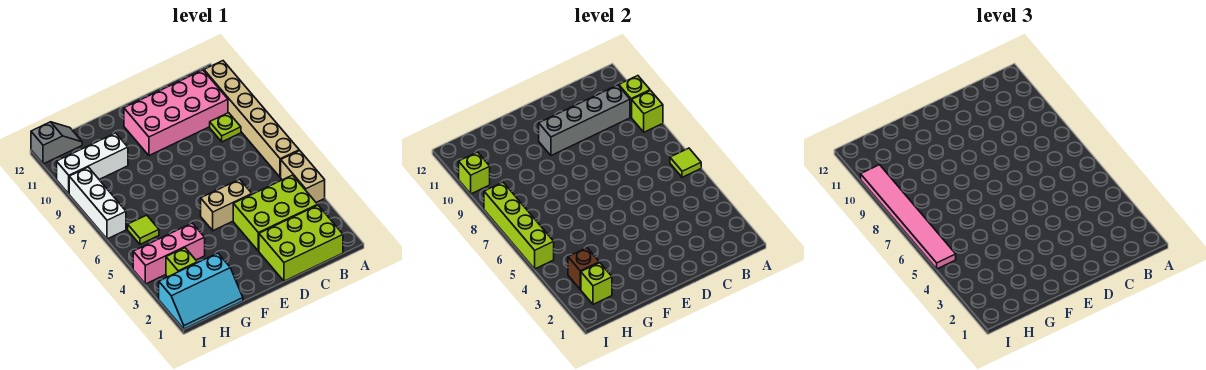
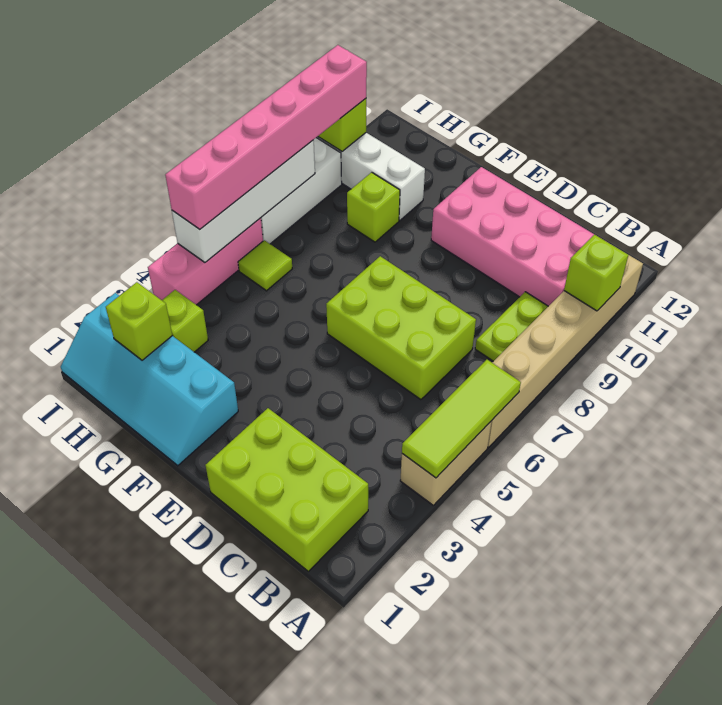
lime 1x1 tile [670,148,701,177] -> lime 1x3 tile [402,360,521,478]
lime 1x1 brick [632,91,663,132] -> lime 1x1 brick moved to [347,172,400,242]
lime 2x3 brick [233,175,317,251] -> lime 2x3 brick moved to [326,256,476,400]
lime 1x1 plate [210,113,241,142] -> lime 1x2 plate [475,292,548,361]
grey 1x4 brick [539,85,630,156] -> none
tan 1x2 brick [201,179,252,231] -> none
cyan 2x3 slope [159,253,243,329] -> cyan 2x4 slope [61,293,238,466]
pink 1x3 brick [133,223,205,284] -> pink 1x3 brick turned to [148,218,263,305]
brown 1x1 brick [568,248,599,289] -> none
grey 1x2 slope [31,122,82,164] -> none
lime 1x4 brick [484,182,554,269] -> white 1x4 brick [172,140,315,262]
pink 1x6 tile [861,165,956,269] -> pink 1x6 brick [165,45,367,229]

